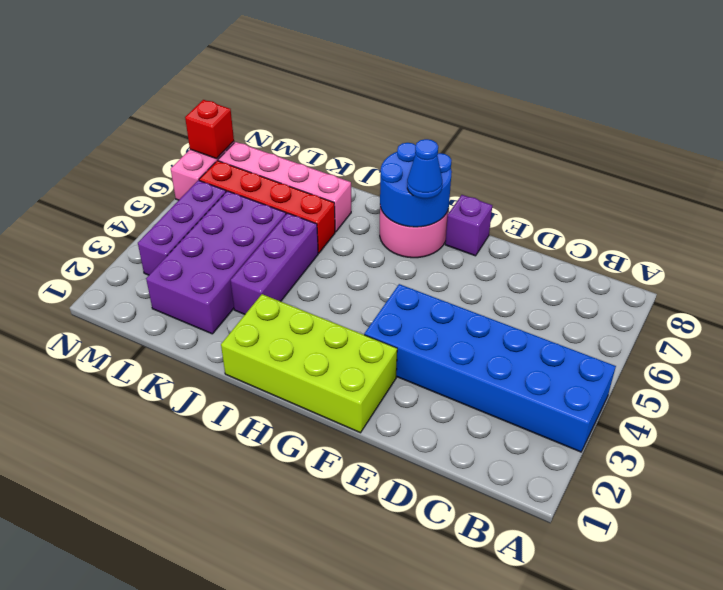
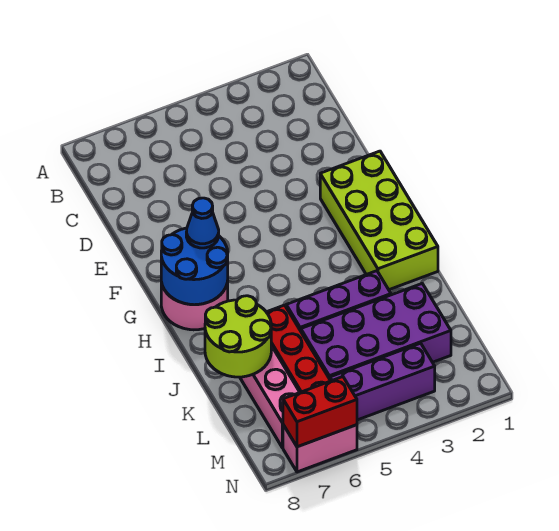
blue 2x6 brick [364,284,616,452] -> none
purple 1x1 brick [445,195,492,256] -> none
none -> lime 2x2 round brick [205,296,271,377]
red 1x1 brick [185,100,234,159] -> red 1x2 brick [283,377,357,447]

